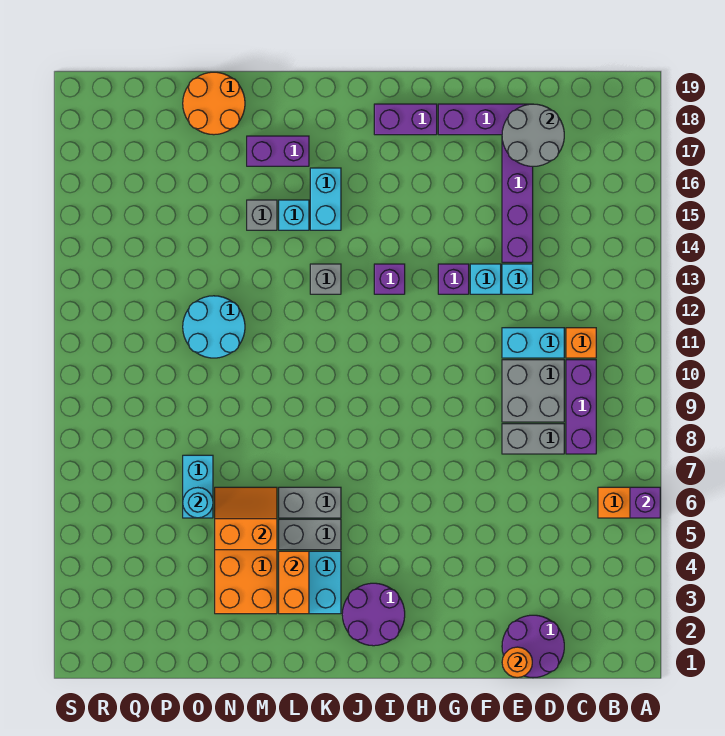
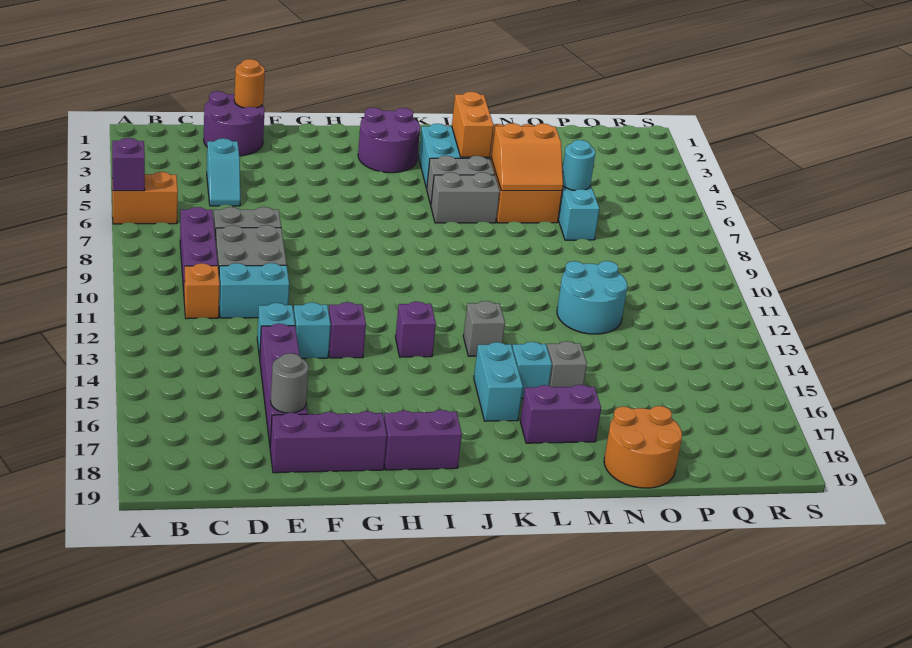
none -> cyan 1x2 slope [207,138,240,206]
grey 2x2 round brick [502,104,564,166] -> grey 1x1 round brick [271,353,308,413]

